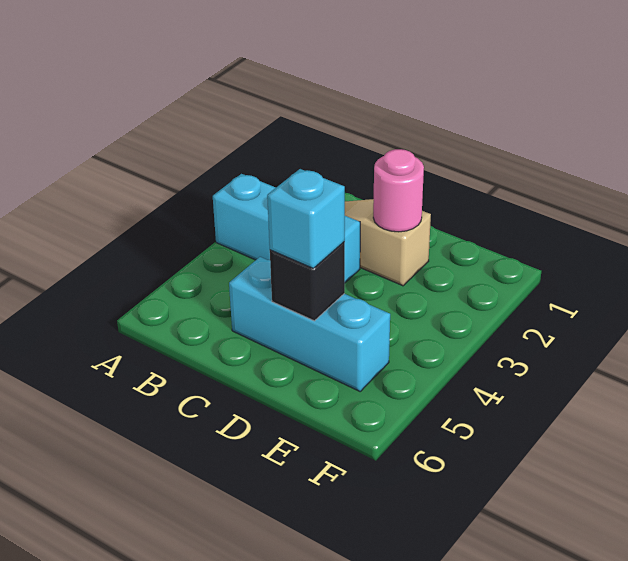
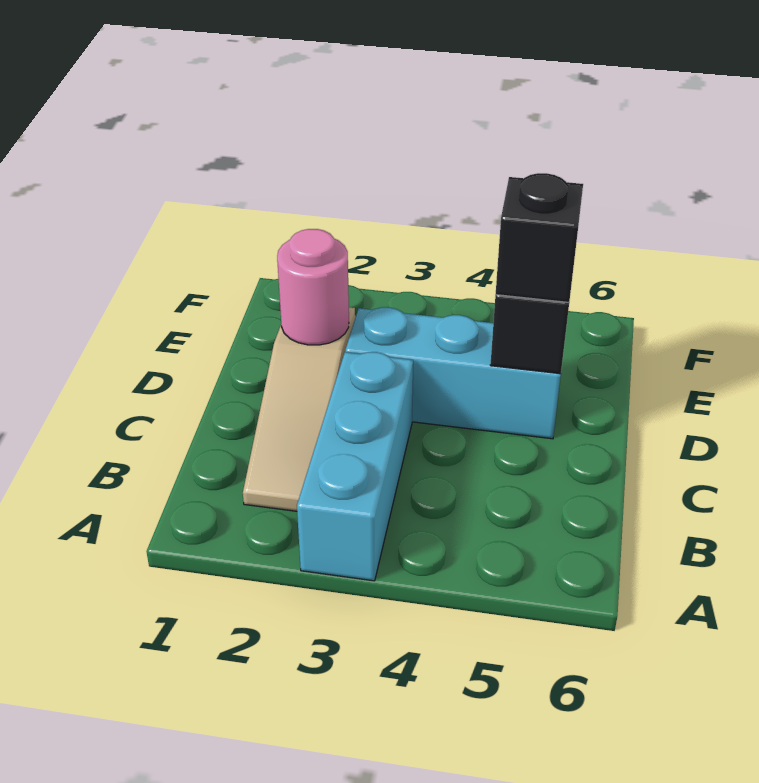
cyan 1x3 brick [229,257,390,391] -> cyan 1x3 brick turned to [345,307,561,439]
cyan 1x1 brick [267,169,345,268] -> black 1x1 brick [496,173,583,302]

